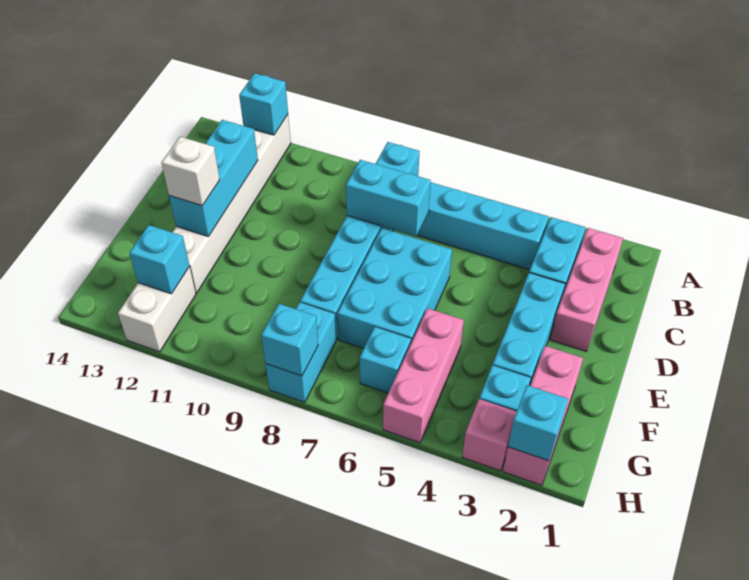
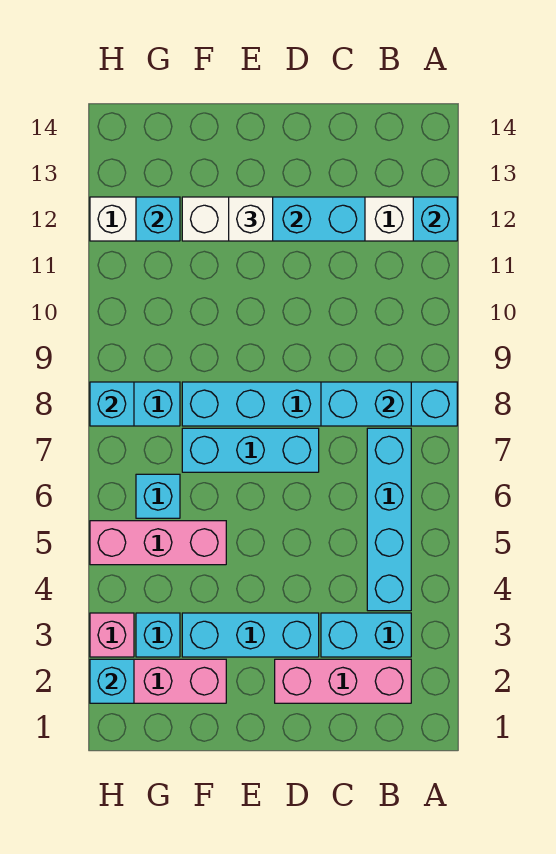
cyan 1x2 brick [346,160,431,236] -> cyan 1x2 brick turned to [321,382,411,426]
cyan 2x3 brick [337,228,452,349] -> cyan 1x3 brick [182,428,319,472]

